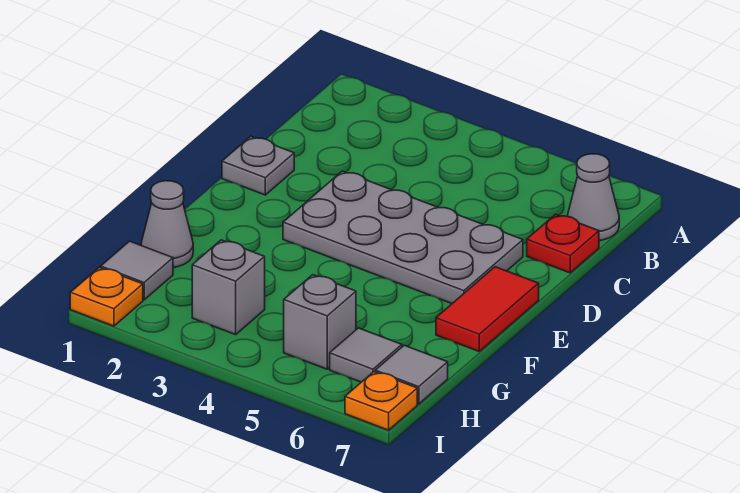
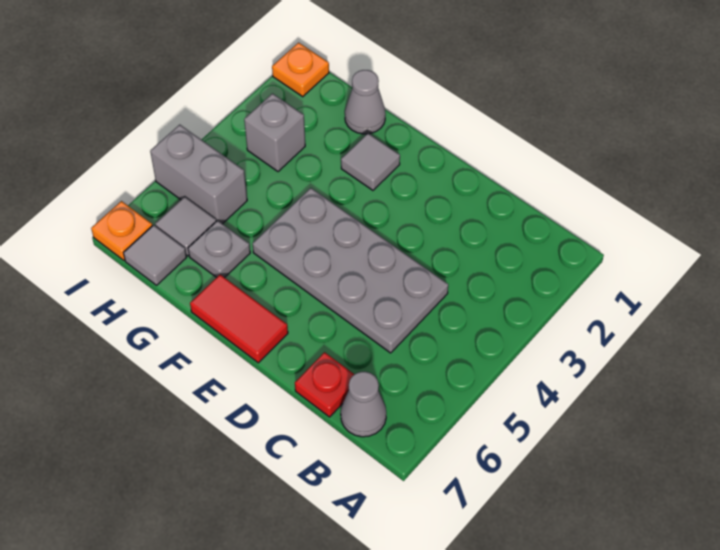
grey 1x1 plate [222,136,294,195] -> grey 1x1 plate moved to [188,220,250,278]
grey 2x4 plate [283,171,523,303] -> grey 2x4 plate turned to [253,188,448,353]
grey 1x1 tile [101,241,173,300] -> grey 1x1 tile moved to [341,133,400,190]
grey 1x1 brick [284,275,356,369] -> grey 1x2 brick [150,125,247,224]

